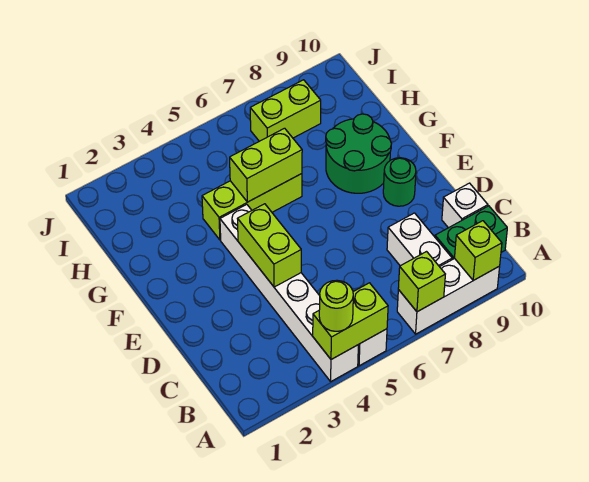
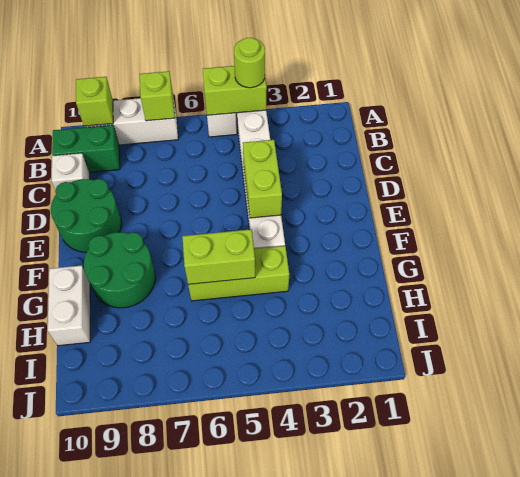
white 1x2 brick [387,213,452,267] -> white 1x2 brick moved to [48,265,90,346]
green 1x1 round brick [383,158,416,206] -> green 2x2 round brick [51,179,121,252]
lime 1x2 brick [250,80,321,141] -> none

